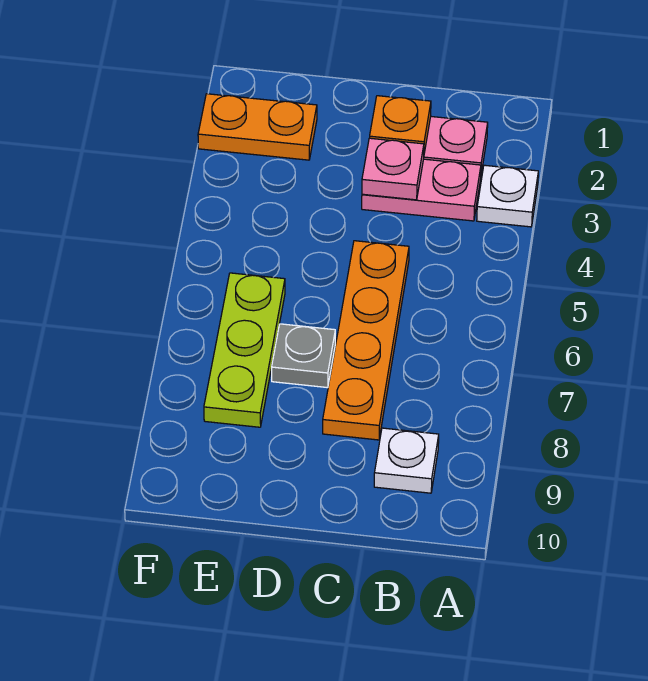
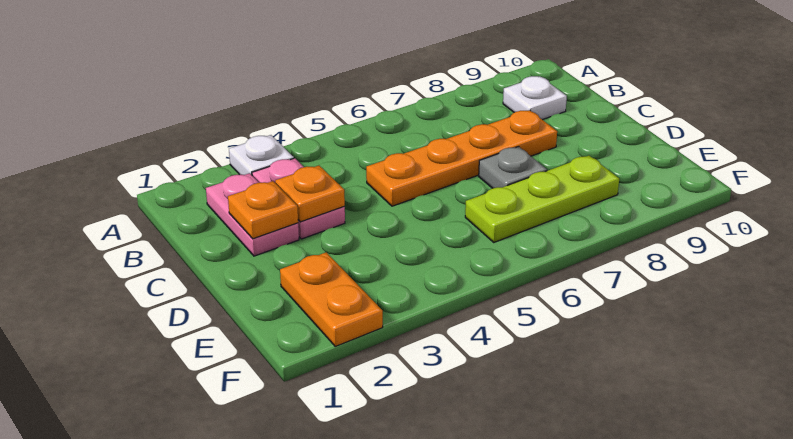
pink 1x1 plate [362,138,424,200] -> orange 1x1 plate [275,166,345,222]

